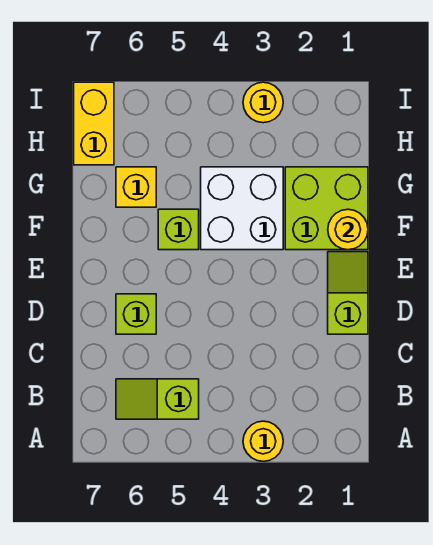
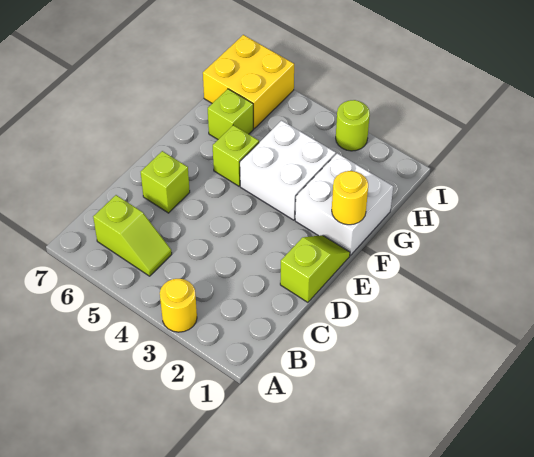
lime 1x2 slope [116,379,199,419] -> lime 1x2 slope turned to [93,195,172,276]
lime 2x2 brick [285,167,368,250] -> white 2x2 brick [295,153,393,255]
yellow 1x1 brick [116,167,156,207] -> lime 1x1 brick [208,89,254,139]
yellow 1x2 brick [74,82,114,165] -> yellow 2x2 brick [203,35,294,128]
yellow 1x1 round brick [243,82,283,123] -> lime 1x1 round brick [336,100,370,151]

